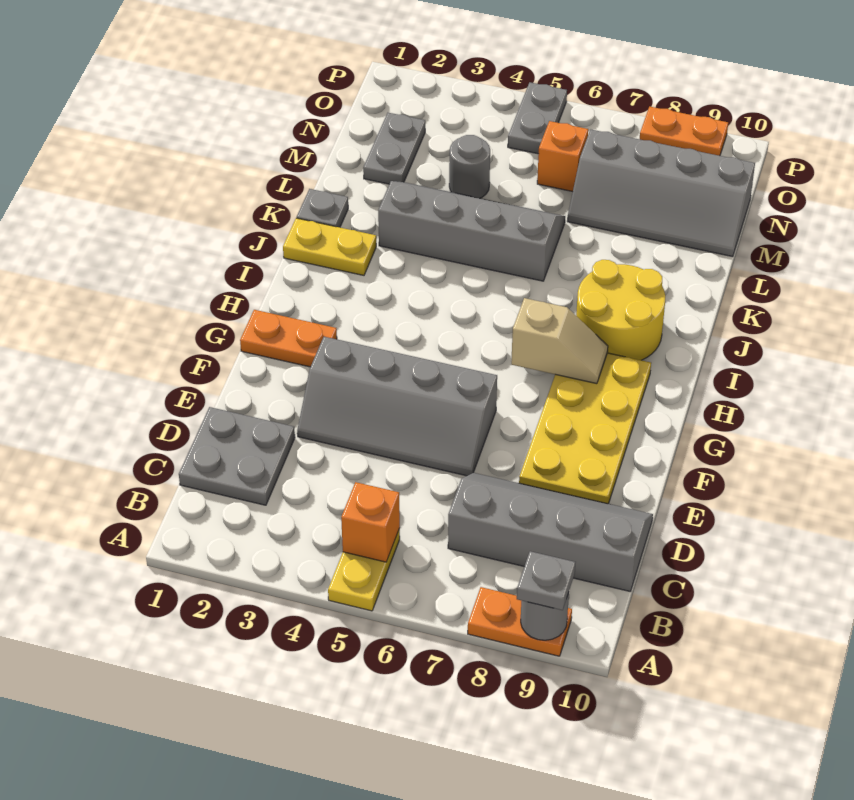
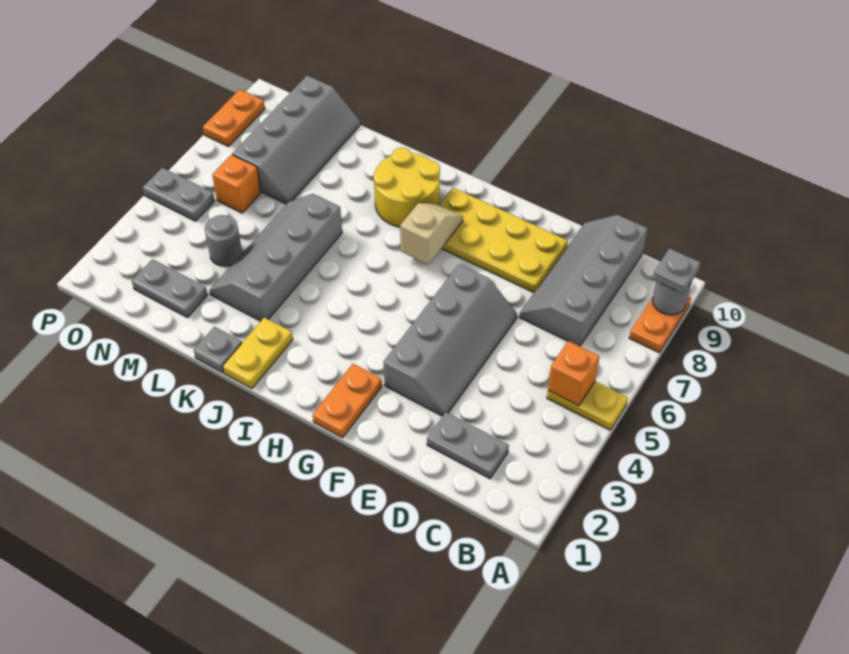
grey 2x2 plate [179,407,295,505] -> grey 1x2 plate [427,412,509,479]

